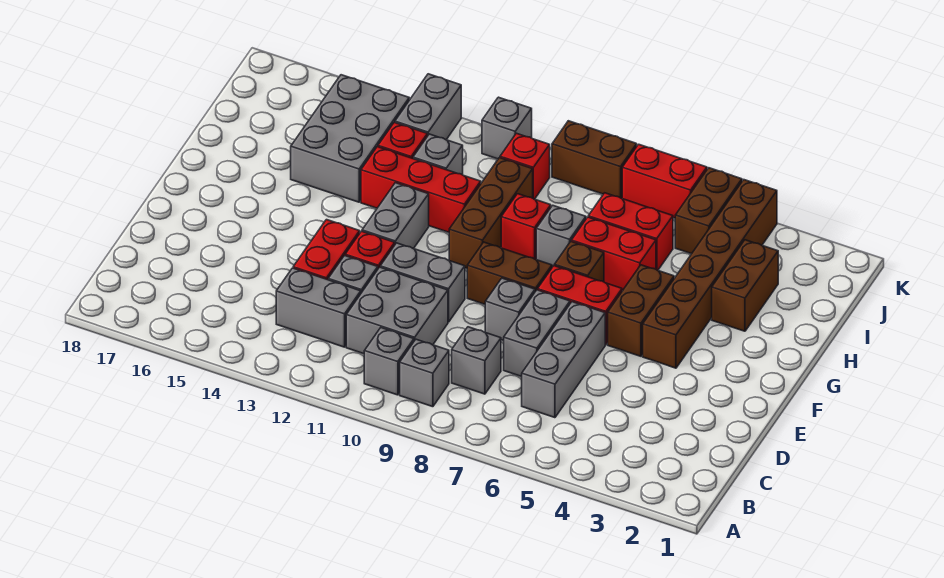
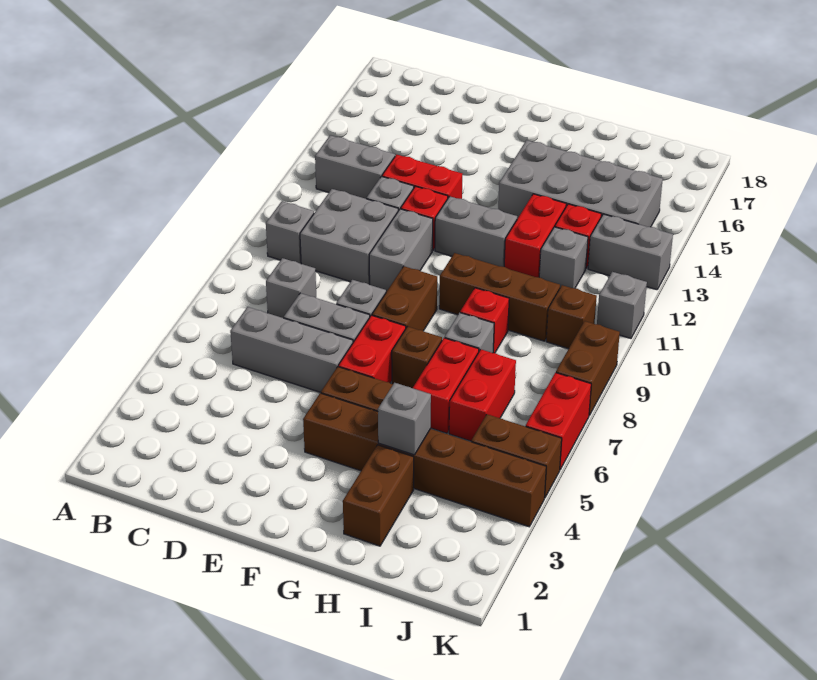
grey 1x1 brick [400,339,449,407] -> grey 1x1 brick moved to [378,383,431,455]
grey 1x2 brick [276,268,361,347] -> grey 1x2 brick turned to [315,135,395,199]
brown 1x2 brick [712,240,778,331] -> brown 1x2 brick turned to [343,445,414,546]
red 1x3 brick [361,147,481,232] -> red 1x2 brick [504,194,566,277]
grey 2x3 brick [291,75,409,202] -> grey 2x4 brick [498,140,663,227]
red 1x1 brick [500,133,550,199] -> brown 1x1 brick [546,285,597,349]

